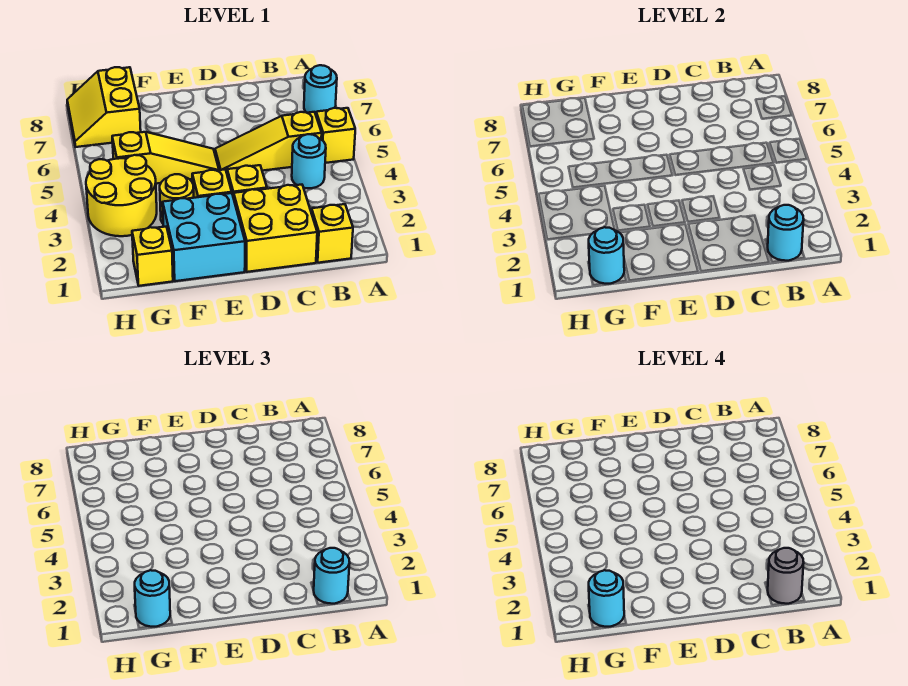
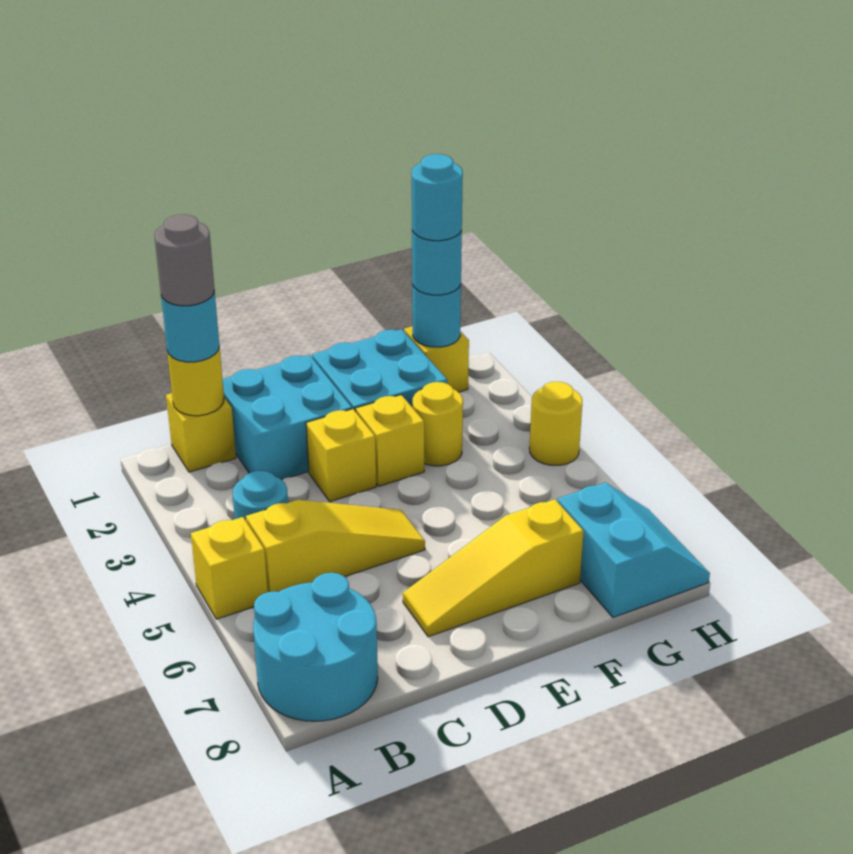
cyan 1x1 round brick [304,65,337,114] -> cyan 2x2 round brick [253,573,378,721]
cyan 1x1 round brick [768,205,804,261] -> yellow 1x1 round brick [167,346,224,416]
yellow 2x2 brick [234,185,317,272] -> cyan 2x2 brick [222,355,352,480]
yellow 1x3 slope [112,132,219,184] -> yellow 1x3 slope moved to [403,499,584,637]
yellow 2x2 round brick [86,155,157,236] -> yellow 1x1 round brick [529,382,582,465]
yellow 2x2 slope [67,67,141,147] -> cyan 2x2 slope [557,483,710,617]

